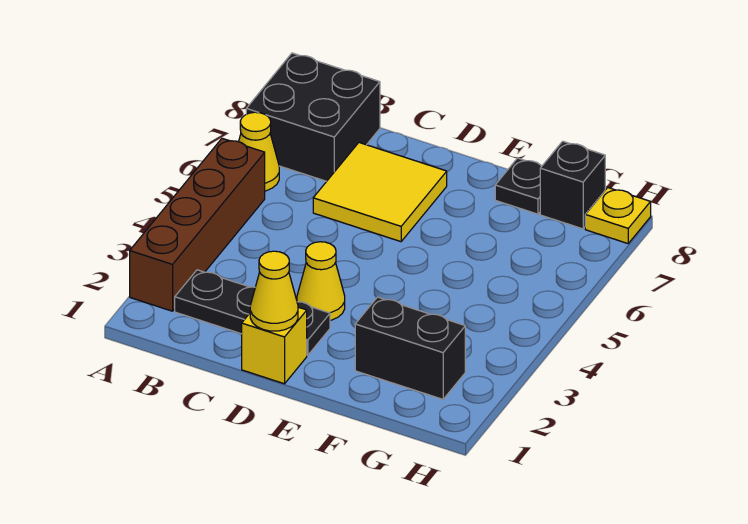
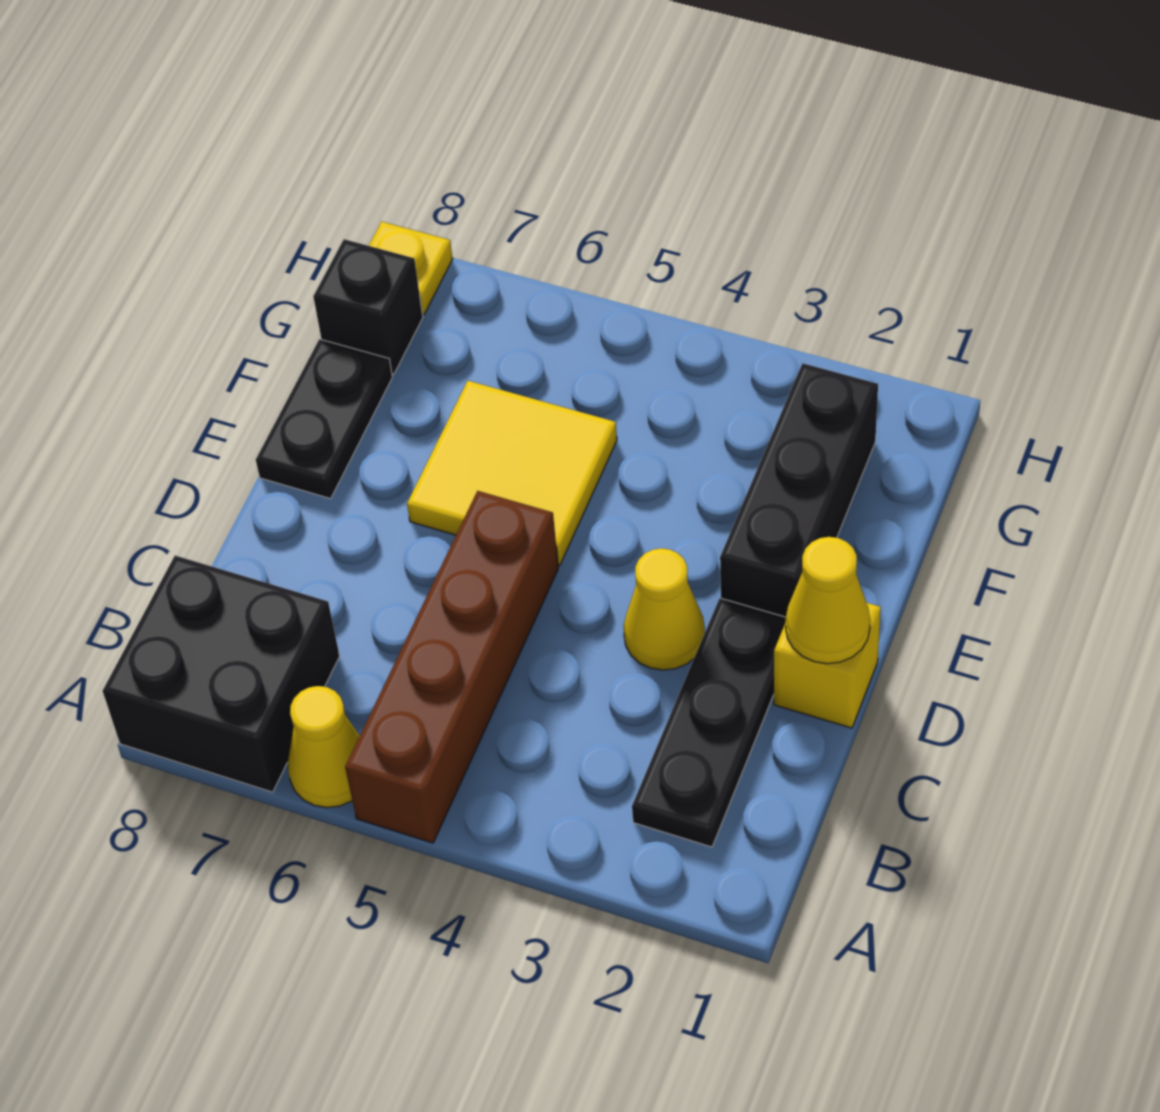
brown 1x4 brick [130,138,265,311] -> brown 1x4 brick turned to [345,491,558,843]
yellow 2x2 tile [313,143,447,242] -> yellow 2x2 tile moved to [407,381,617,565]
black 1x2 brick [355,297,465,399] -> black 1x3 brick [720,363,878,617]
black 1x1 plate [495,158,542,214] -> black 1x2 plate [256,339,392,499]

